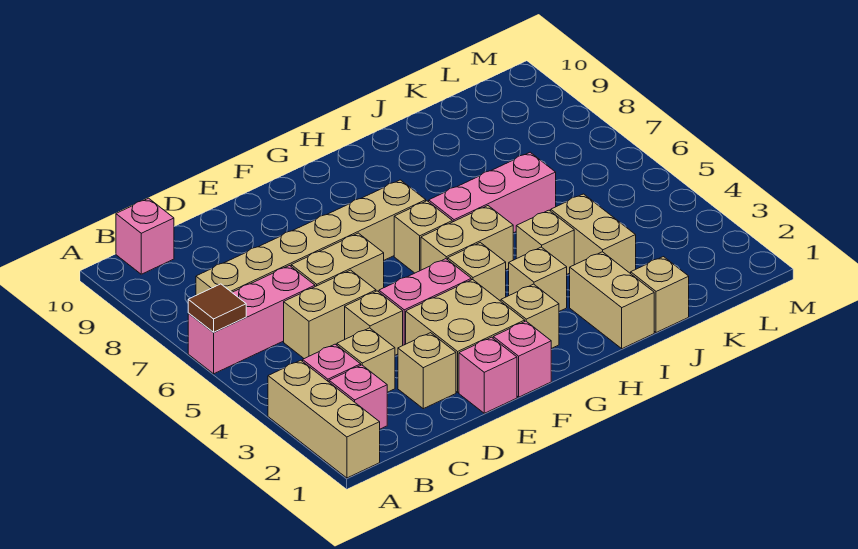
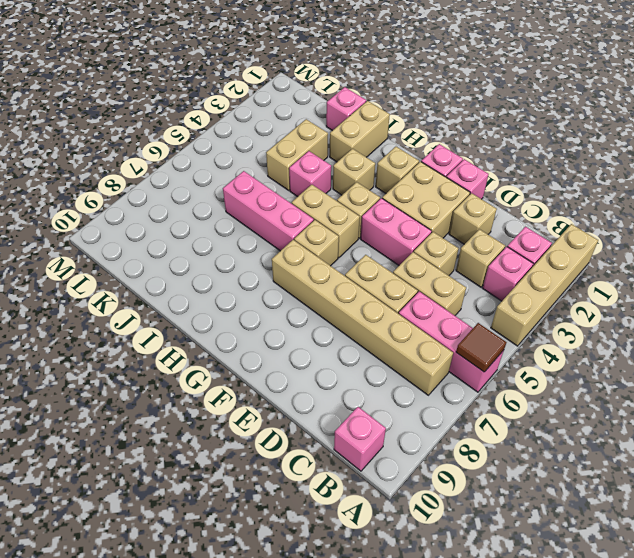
tan 1x3 brick [268,360,380,478] -> tan 1x4 brick [491,224,598,346]
tan 1x1 brick [516,210,574,274] -> pink 1x1 brick [289,151,331,197]
tan 1x1 brick [631,257,689,333] -> pink 1x1 brick [326,87,366,131]

